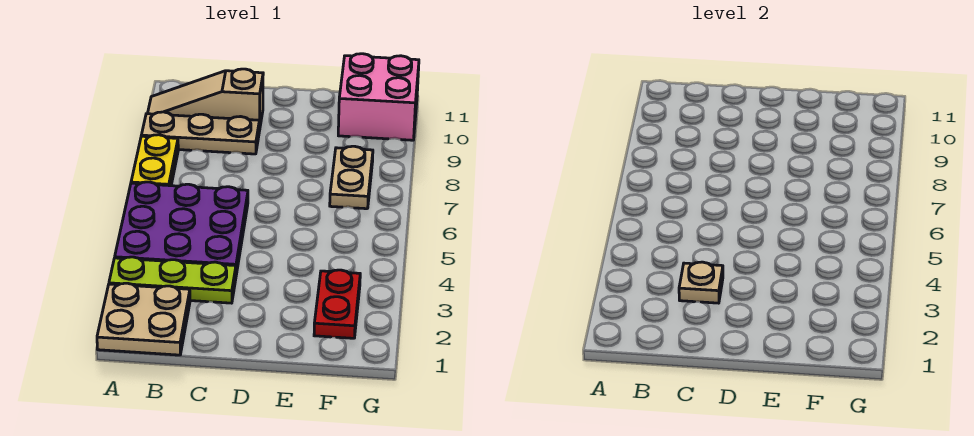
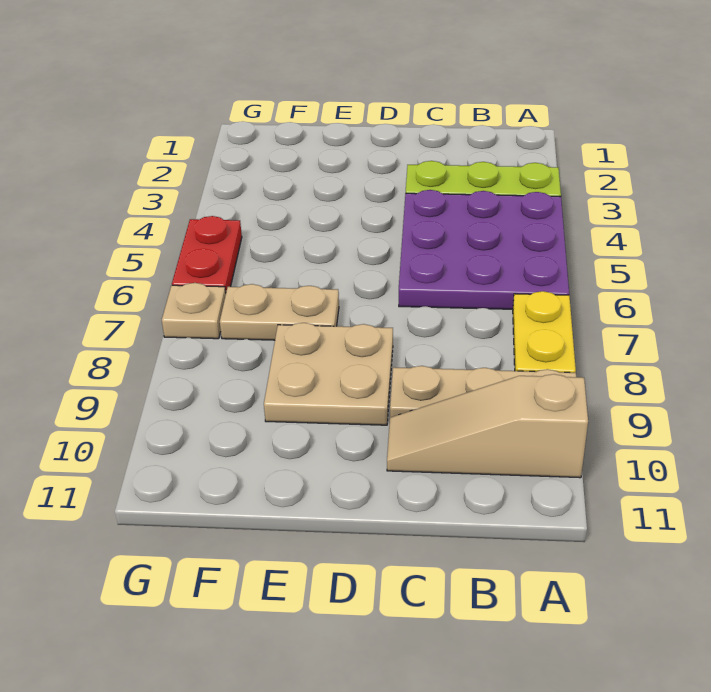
tan 2x2 plate [97,283,190,355] -> tan 2x2 plate moved to [264,323,393,425]
tan 1x3 slope [148,69,263,131] -> tan 1x3 slope turned to [387,374,588,478]
tan 1x1 plate [679,262,723,303] -> tan 1x1 plate moved to [162,283,226,339]
red 1x2 plate [314,270,360,338] -> red 1x2 plate moved to [172,216,242,292]
tan 1x2 plate [330,146,373,209] -> tan 1x2 plate turned to [220,284,339,340]
pink 2x2 brick [338,54,419,140] -> none

